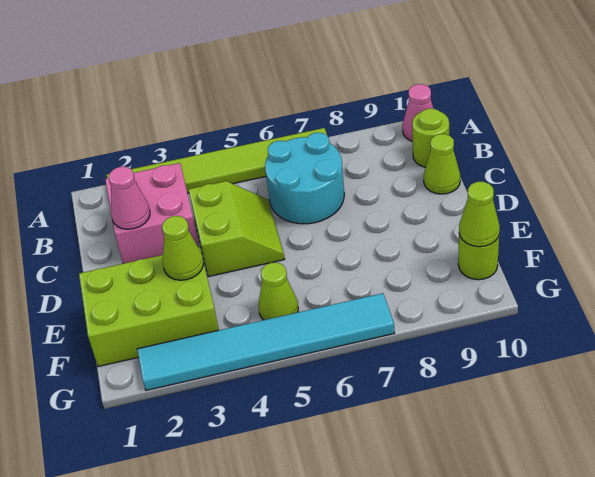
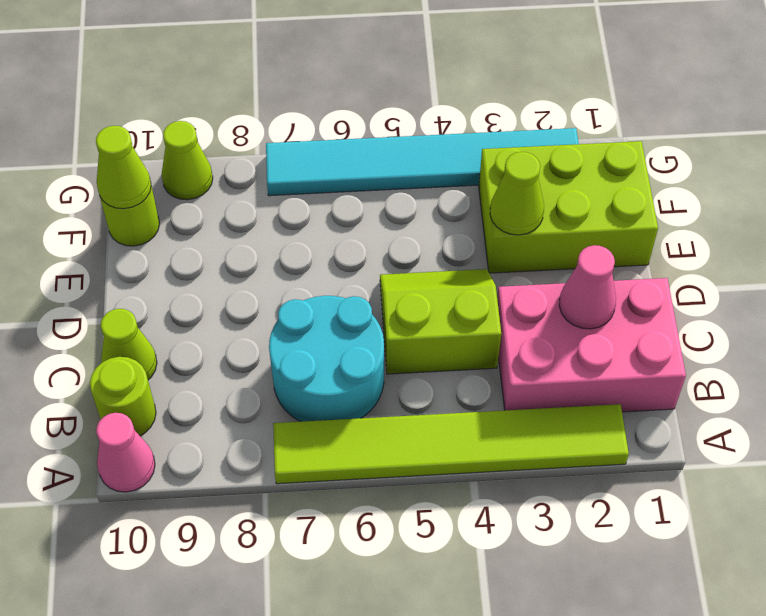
pink 2x2 brick [105,163,199,264] -> pink 2x3 brick [497,278,686,412]
lime 2x2 slope [189,181,284,277] -> lime 2x2 slope turned to [380,269,501,374]
lime 1x1 cone [258,263,298,320] -> lime 1x1 cone moved to [162,121,213,200]

